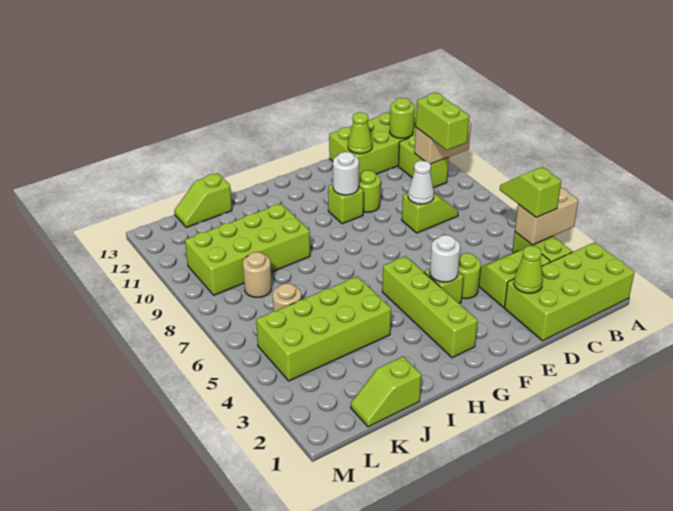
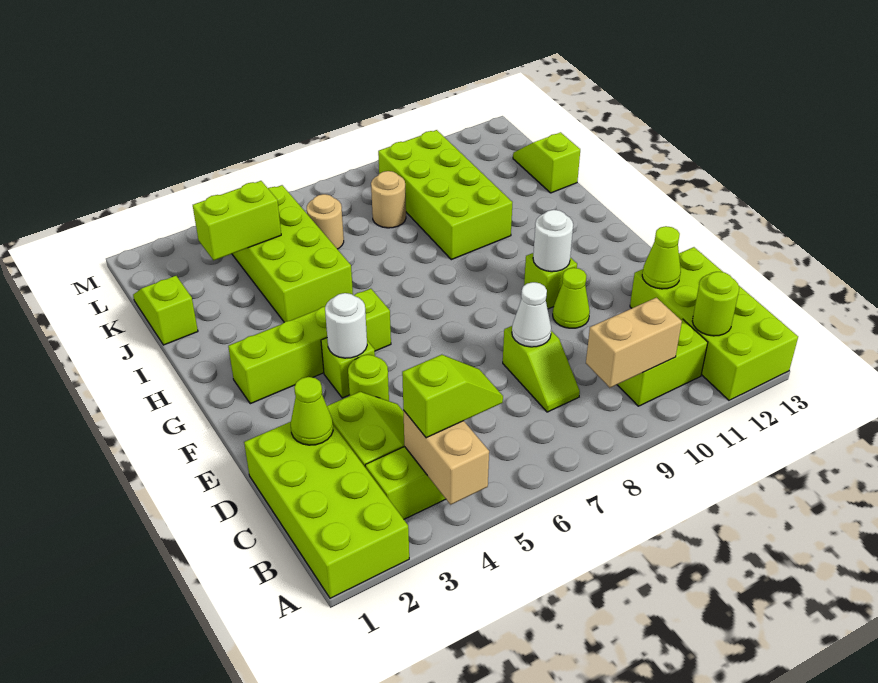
tan 1x2 brick [414,122,471,164] -> tan 1x2 brick turned to [586,298,682,388]
lime 1x2 brick [416,93,469,150] -> lime 1x2 brick moved to [193,181,281,260]
lime 1x1 round brick [359,170,380,212] -> lime 1x1 cone [553,268,590,328]

